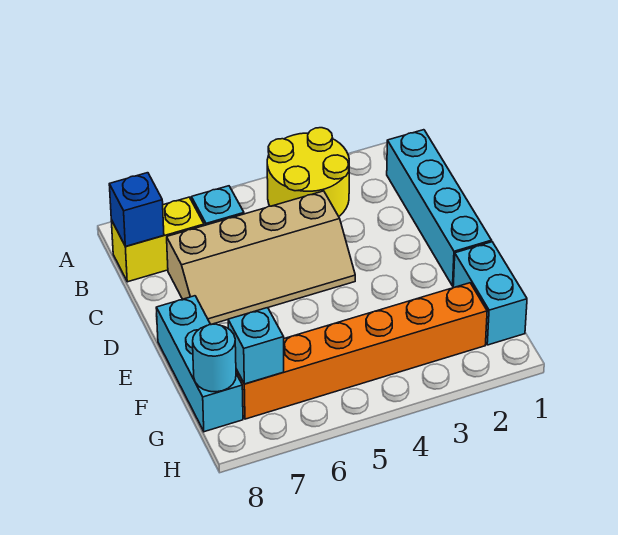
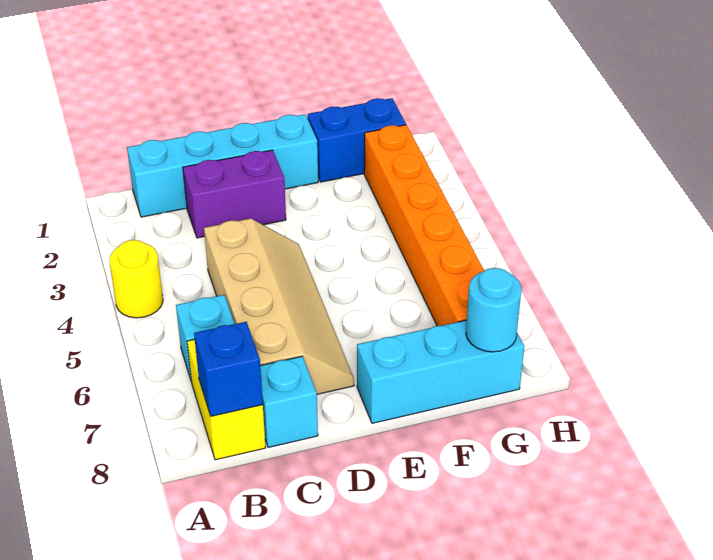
yellow 2x2 round brick [267,128,349,216] -> yellow 1x1 round brick [109,240,163,318]
none -> purple 1x2 brick [183,150,286,238]
cyan 1x2 brick [453,242,527,345] -> blue 1x2 brick [308,98,406,182]
cyan 1x1 brick [228,308,284,384] -> cyan 1x1 brick moved to [260,356,318,448]

